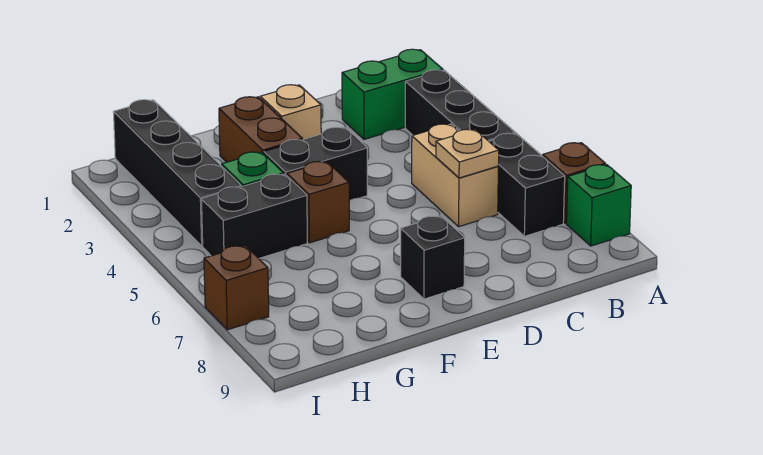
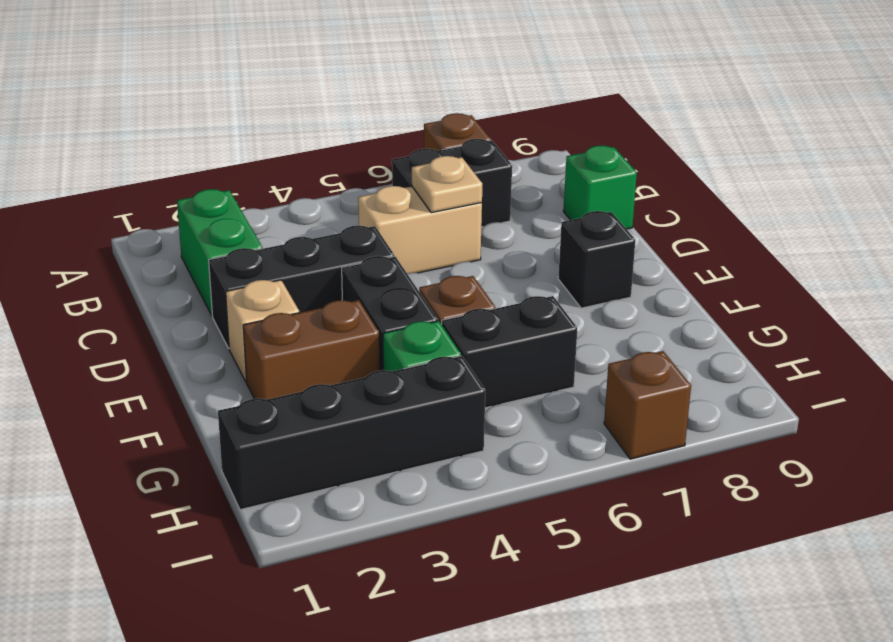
green 1x1 brick [567,165,631,246] -> green 1x1 brick moved to [563,146,637,229]
black 1x3 brick [405,70,515,141] -> black 1x3 brick moved to [209,226,394,348]
black 1x2 brick [202,174,307,258] -> black 1x2 brick turned to [442,296,577,408]

